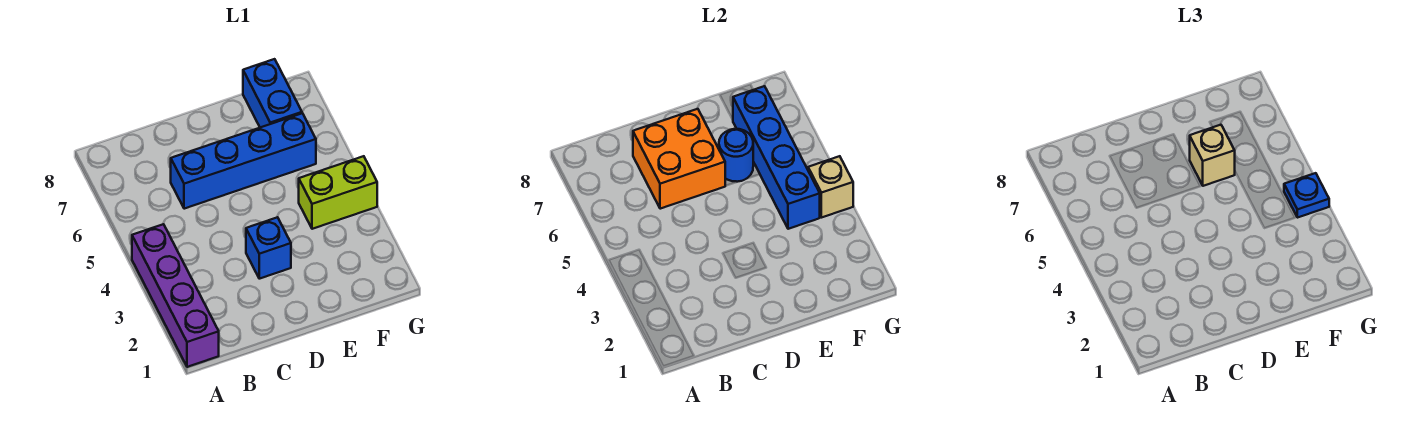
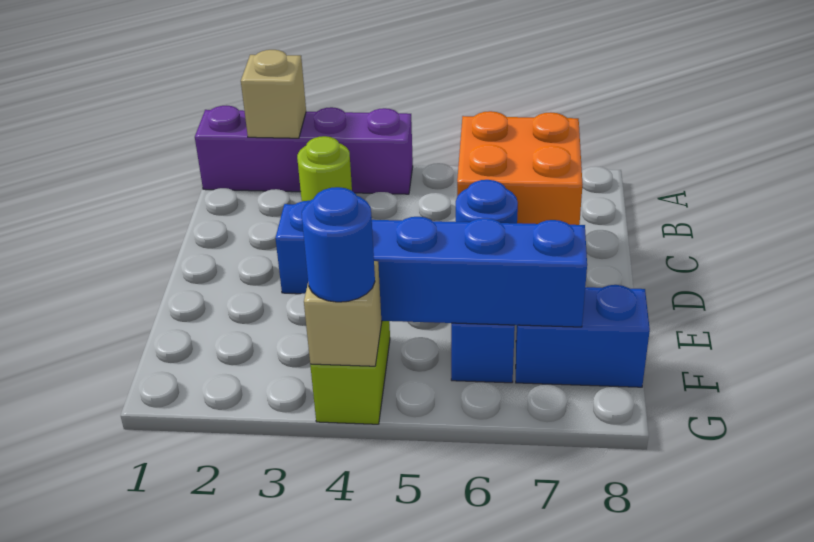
none -> lime 1x1 round brick [297,136,352,201]
tan 1x1 brick [1190,125,1235,186] -> tan 1x1 brick moved to [241,50,306,138]
blue 1x1 plate [1284,173,1329,218] -> blue 1x1 round brick [302,187,375,302]

